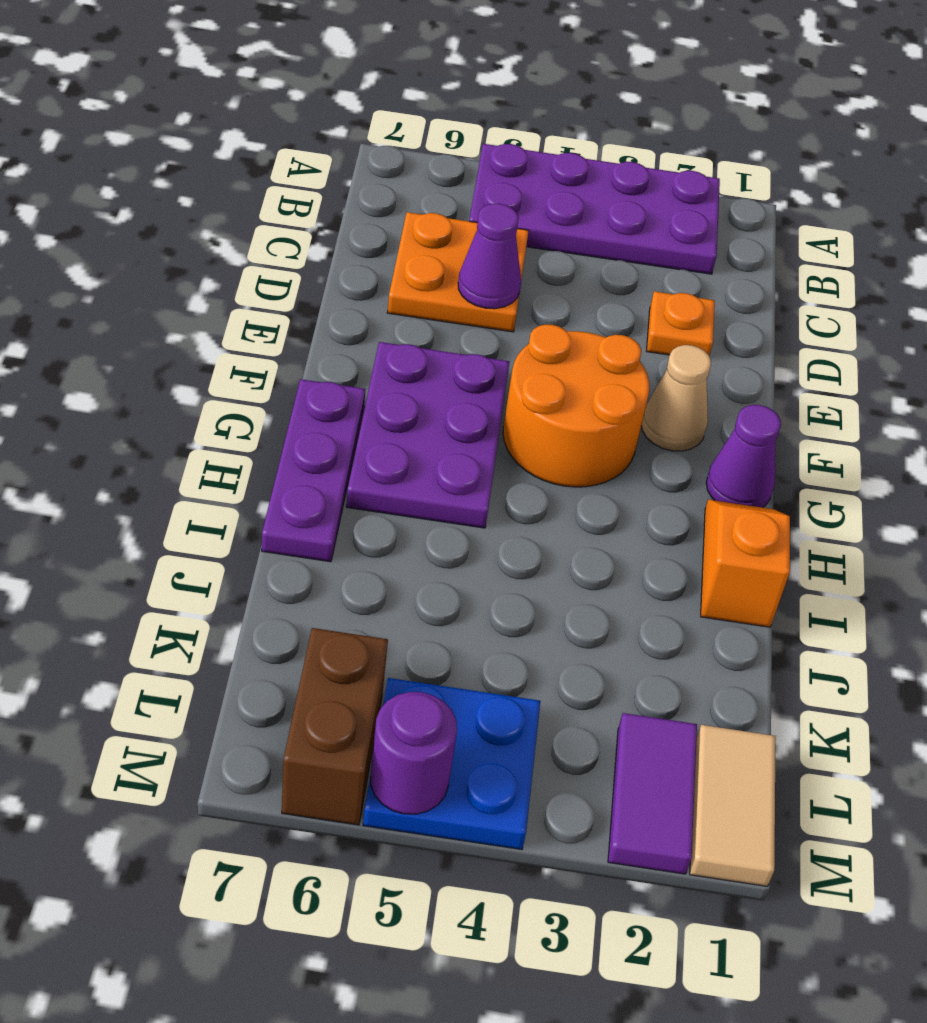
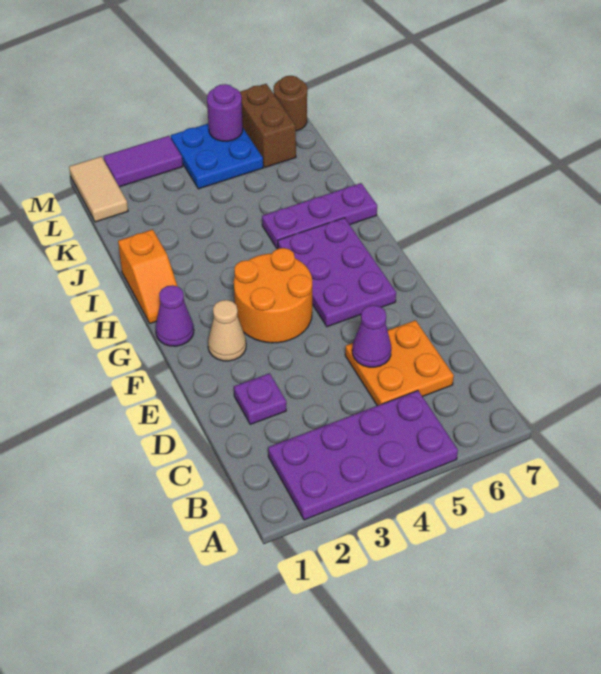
orange 1x1 plate [647,291,715,356] -> purple 1x1 plate [234,373,286,424]
purple 1x3 plate [262,379,365,562] -> purple 1x3 plate turned to [262,183,377,249]
purple 1x2 tile [608,713,697,874] -> purple 1x2 tile turned to [103,136,183,187]
none -> brown 1x1 round brick [273,76,307,131]

